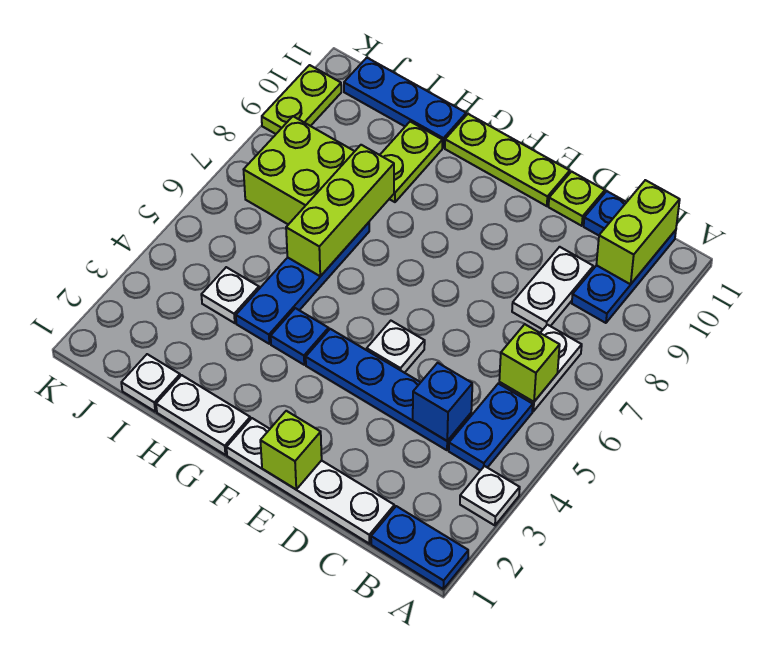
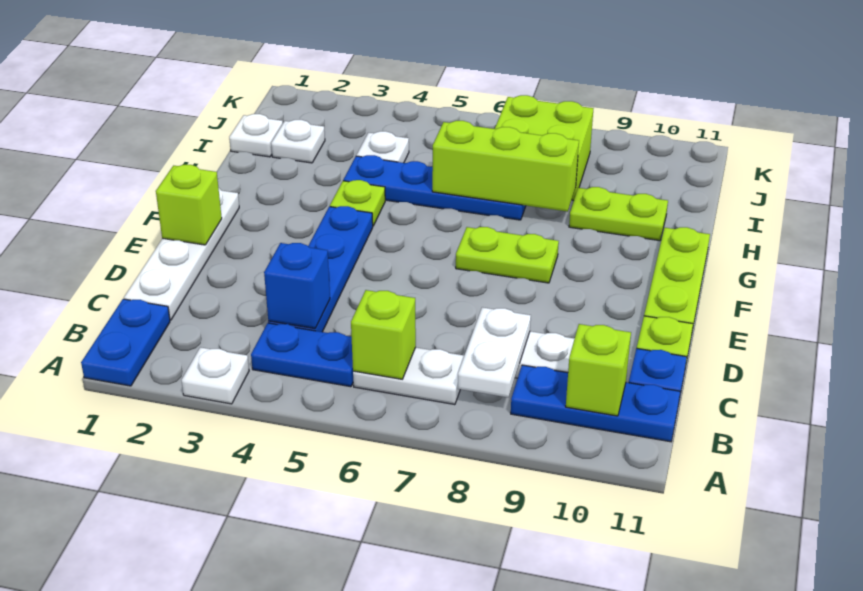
lime 1x2 brick [596,180,680,284] -> lime 1x1 brick [566,324,631,416]
white 1x1 plate [367,321,425,373] -> white 1x1 plate moved to [271,120,325,163]
white 1x2 plate [156,375,250,455] -> white 1x2 plate moved to [458,307,531,397]
blue 1x1 plate [271,308,329,365] -> lime 1x1 plate [330,180,385,226]
blue 1x3 plate [344,58,466,148] -> none
lime 1x2 plate [262,65,341,134] -> lime 1x2 plate moved to [456,227,559,283]

